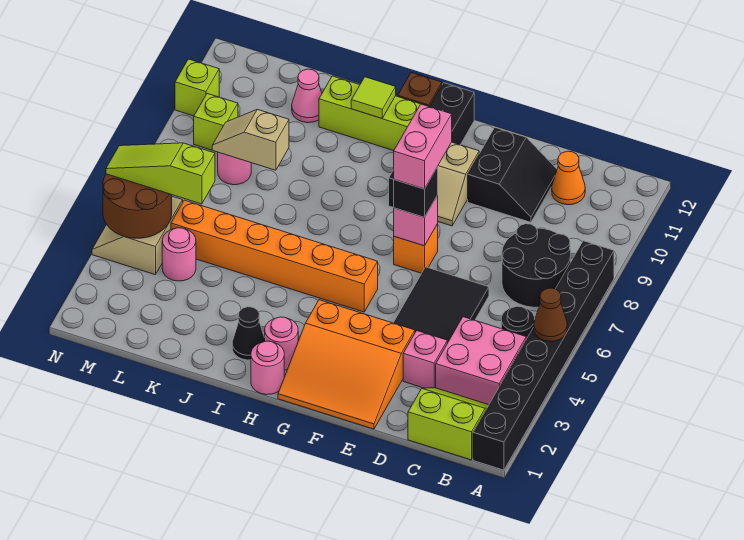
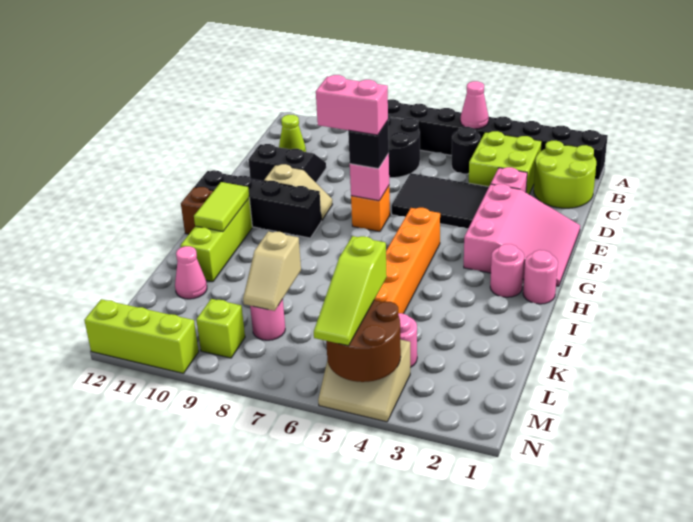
brown 1x1 cone [534,288,567,341] -> pink 1x1 cone [460,81,489,129]
lime 2x2 slope [408,388,489,460] -> lime 2x2 round brick [534,141,596,208]
pink 2x2 brick [436,317,526,405] -> lime 2x2 brick [469,131,542,194]
orange 1x1 cone [552,151,585,205] -> lime 1x1 cone [279,115,306,152]
orange 3x3 slope [278,300,415,429] -> pink 3x3 slope [464,184,580,286]
black 1x1 cone [232,307,265,360] -> none
lime 1x1 tile [351,77,396,118] -> lime 1x2 tile [194,182,249,232]
lime 1x1 brick [175,59,219,116] -> lime 1x3 brick [84,299,199,373]

